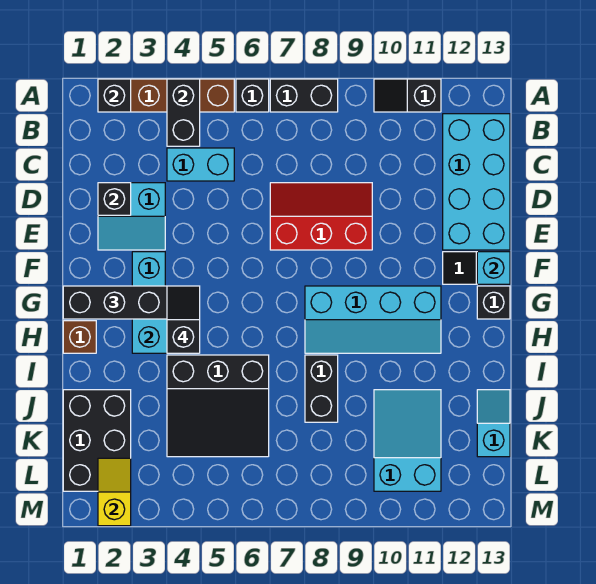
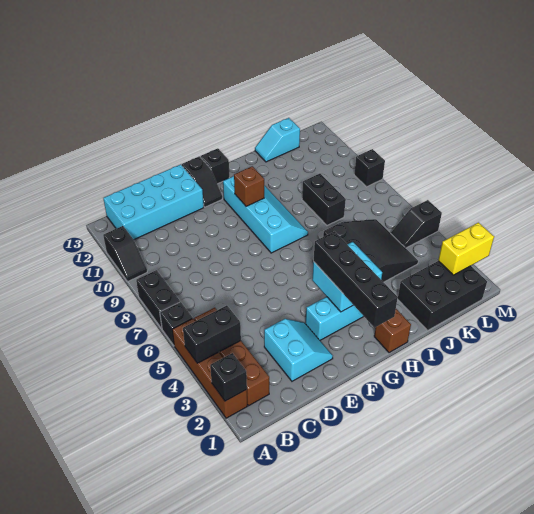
none -> brown 1x4 brick [194,308,269,406]
cyan 1x2 brick [167,148,234,181] -> none
black 1x1 brick [98,183,131,215] -> black 1x1 brick moved to [354,149,385,187]
red 2x3 slope [270,183,372,250] -> none
cyan 1x1 brick [477,252,510,284] -> none
black 1x2 slope [167,286,200,353] -> black 1x2 slope moved to [391,200,442,248]
none -> brown 1x1 brick [234,166,264,206]
black 1x2 brick [305,355,338,422] -> black 1x2 brick turned to [302,174,346,225]
cyan 2x3 slope [374,390,441,491] -> none
yellow 1x2 slope [98,458,131,526] -> yellow 1x2 brick [438,223,494,275]

